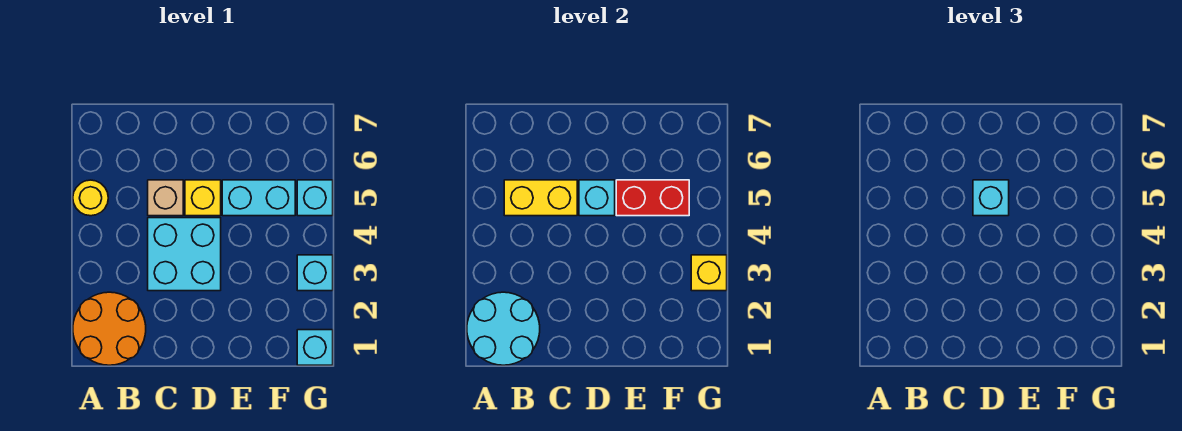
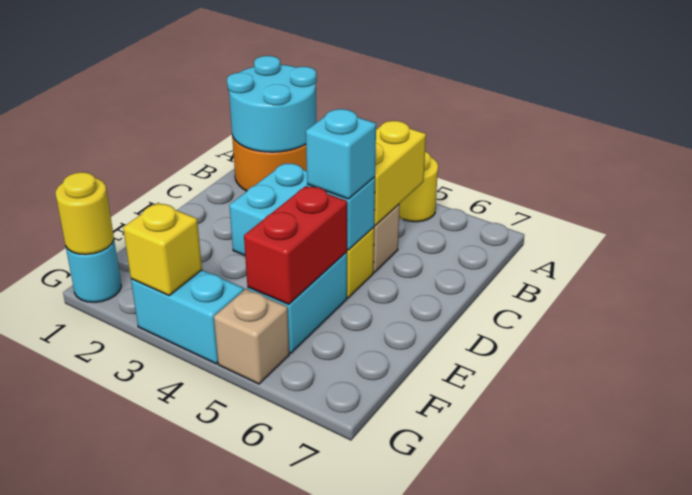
cyan 1x1 brick [297,330,333,365] -> cyan 1x1 round brick [66,241,121,302]
none -> yellow 1x1 round brick [56,172,114,255]
cyan 1x1 brick [297,255,333,291] -> cyan 1x2 brick [131,270,244,364]
cyan 1x1 brick [297,180,333,216] -> tan 1x1 brick [214,289,289,384]

